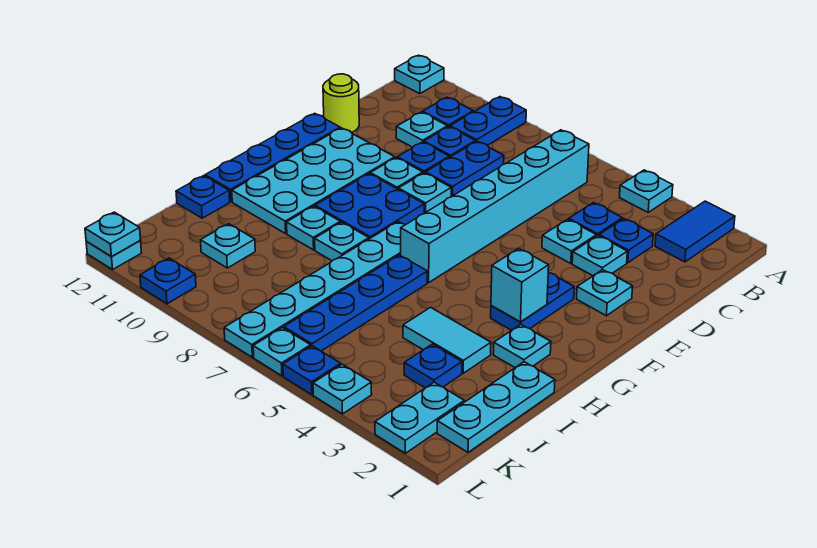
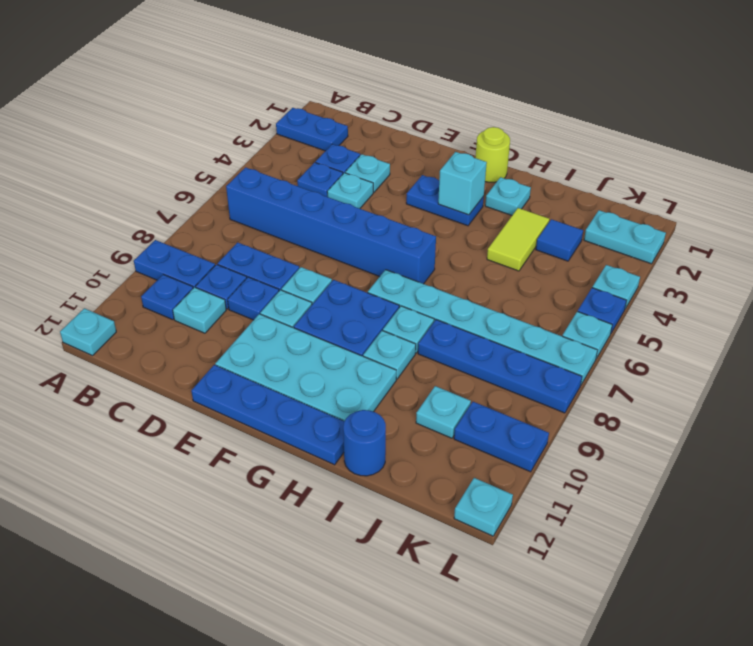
blue 1x2 tile [655,201,735,262] -> blue 1x2 plate [276,108,348,151]
cyan 1x1 plate [620,170,673,212] -> none
cyan 1x6 brick [401,130,589,283] -> blue 1x6 brick [226,167,436,284]
lime 1x1 round brick [323,74,359,133] -> lime 1x1 round brick moved to [476,127,510,182]
cyan 1x1 plate [577,270,633,316] -> none
blue 1x4 plate [284,255,427,351] -> blue 1x4 plate moved to [418,320,582,413]
cyan 1x3 plate [437,362,555,452] -> none
cyan 1x2 tile [403,307,491,373] -> lime 1x2 tile [487,208,549,271]
blue 1x1 plate [176,176,230,218] -> blue 1x1 round brick [343,410,386,476]
blue 1x1 plate [404,344,462,388] -> blue 1x1 tile [536,219,583,261]
blue 1x1 plate [140,258,196,304] -> blue 1x2 plate [454,402,549,472]
cyan 1x1 plate [85,212,141,257] -> none

